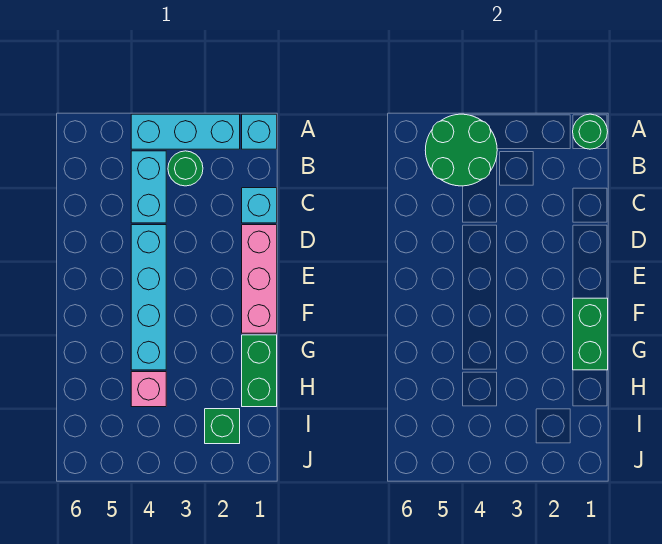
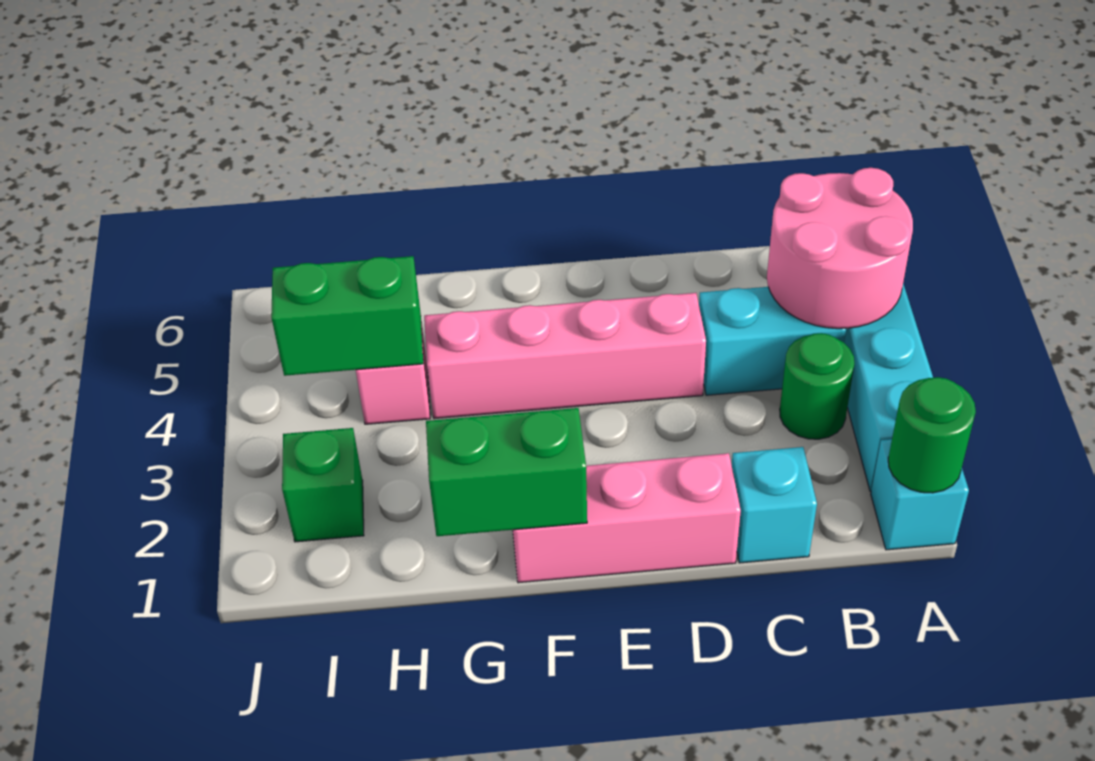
green 2x2 round brick [425,114,497,186] -> pink 2x2 round brick [767,168,913,329]
cyan 1x4 brick [131,225,166,370] -> pink 1x4 brick [424,293,706,419]
green 1x2 brick [242,335,277,407] -> green 1x2 brick moved to [271,256,423,376]

